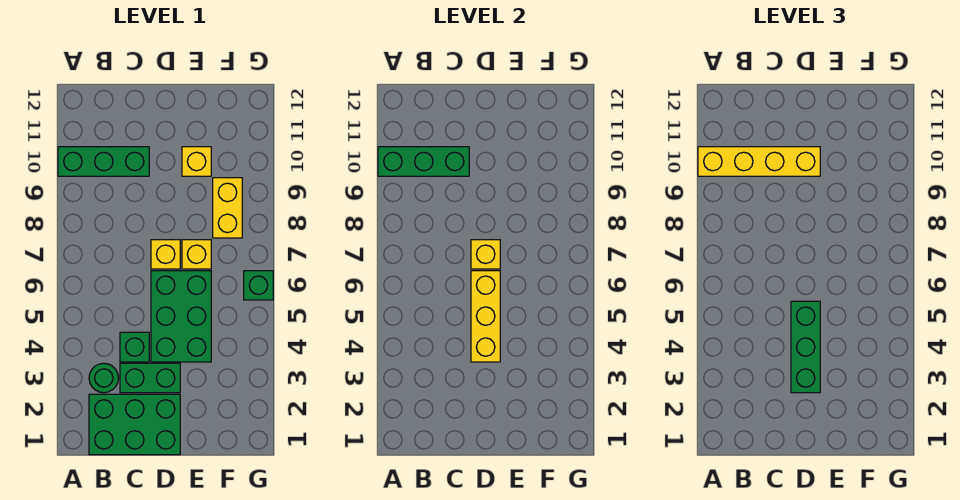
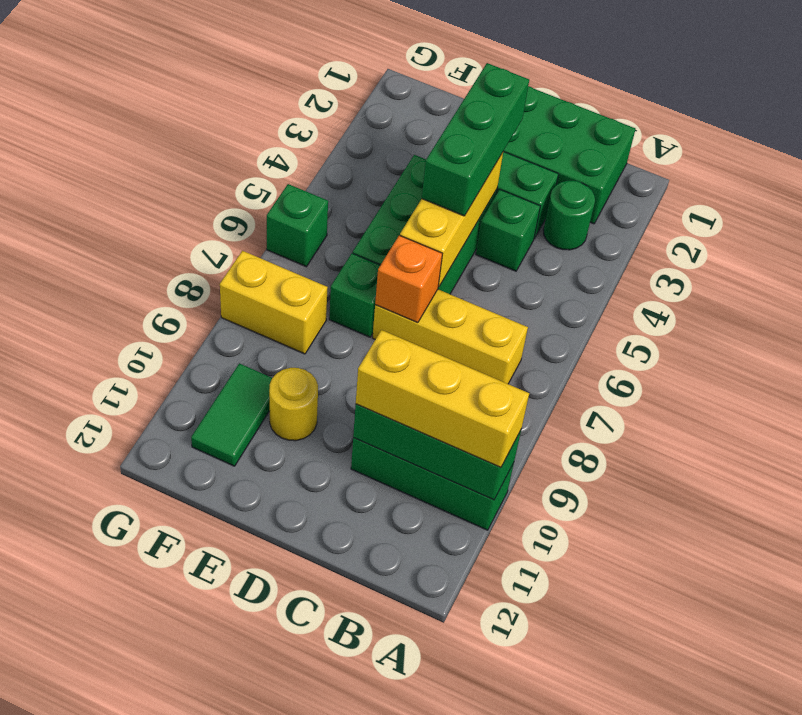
yellow 1x4 brick [698,147,820,176] -> yellow 1x3 brick [356,330,529,468]
yellow 1x1 brick [151,240,180,269] -> yellow 1x3 brick [373,289,528,384]
yellow 1x1 brick [471,240,500,269] -> orange 1x1 brick [375,235,442,323]
yellow 1x1 brick [182,240,211,269] -> green 1x1 brick [329,253,380,337]
yellow 1x1 brick [182,147,211,176] -> yellow 1x1 round brick [269,368,318,441]
yellow 1x2 brick [213,178,242,238] -> yellow 1x2 brick turned to [220,251,328,354]
none -> green 1x2 tile [191,363,272,466]

